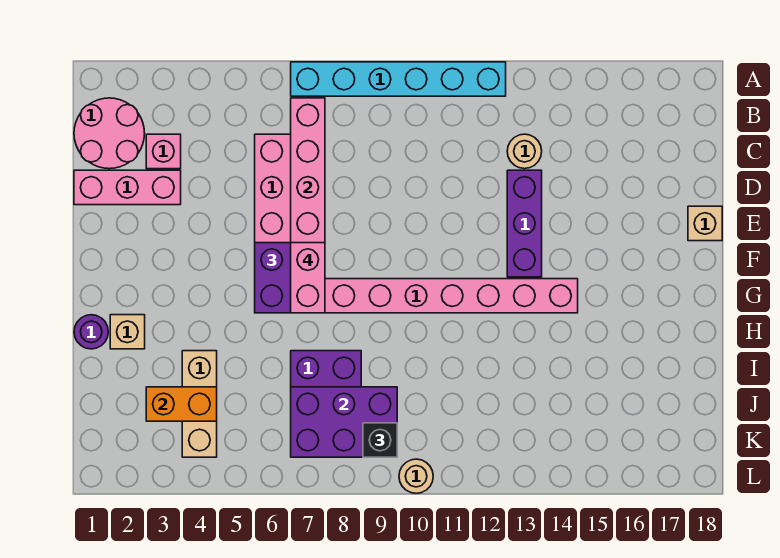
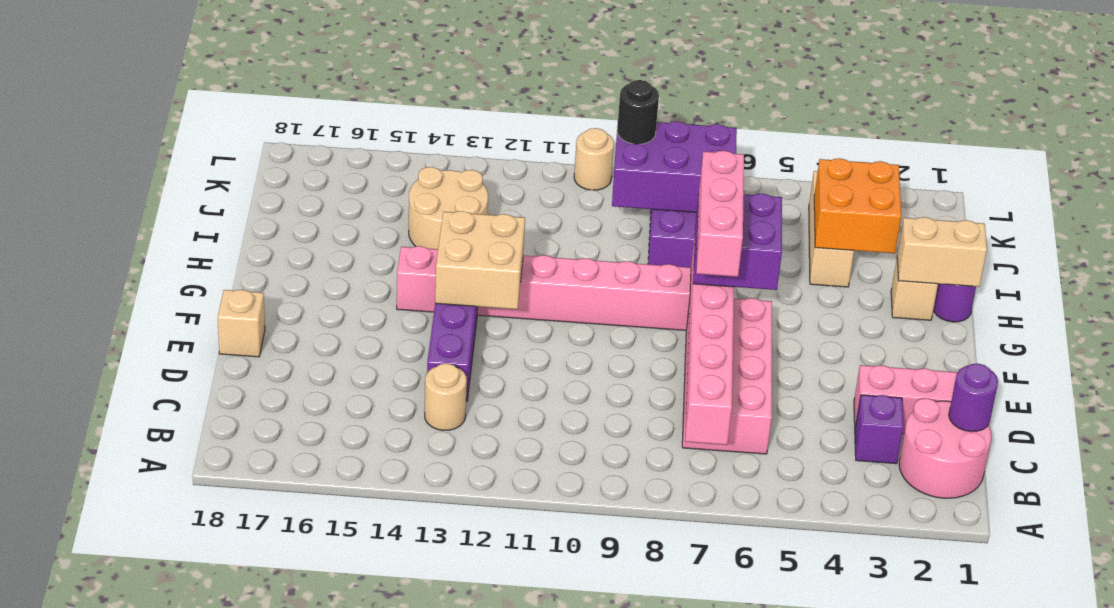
cyan 1x6 brick [291,62,506,96] -> none
none -> purple 1x1 round brick [949,363,998,431]
pink 1x1 brick [146,134,181,169] -> purple 1x1 brick [855,395,904,464]
pink 1x2 brick [291,243,325,313] -> pink 1x3 brick [696,151,744,277]
none -> tan 2x2 brick [435,211,525,309]
none -> tan 1x2 brick [897,217,987,287]
none -> tan 2x2 round brick [409,167,488,249]
orange 1x2 brick [146,387,217,421] -> orange 2x2 brick [814,158,901,253]
black 1x1 brick [363,423,397,457] -> black 1x1 round brick [617,80,659,144]

